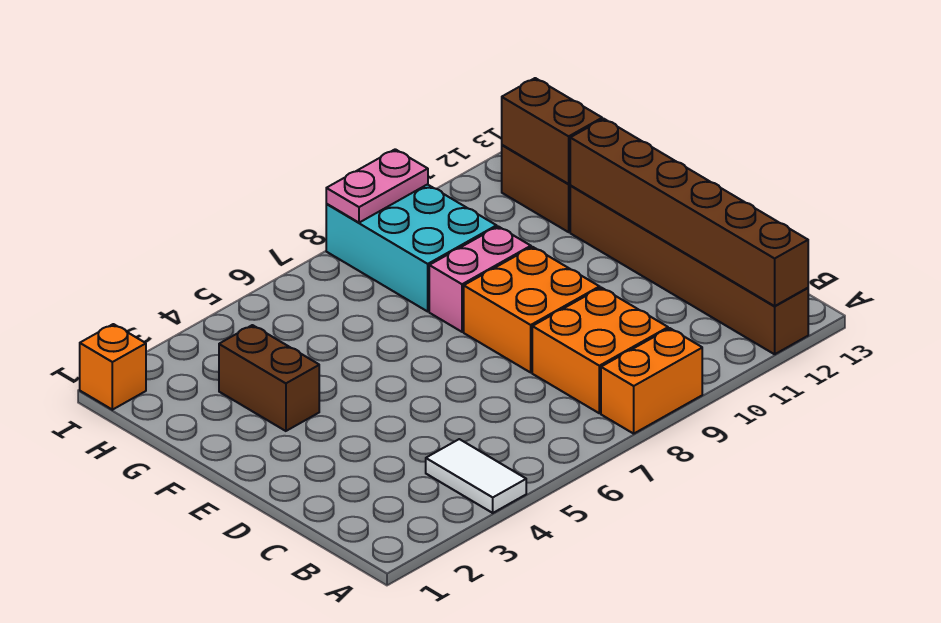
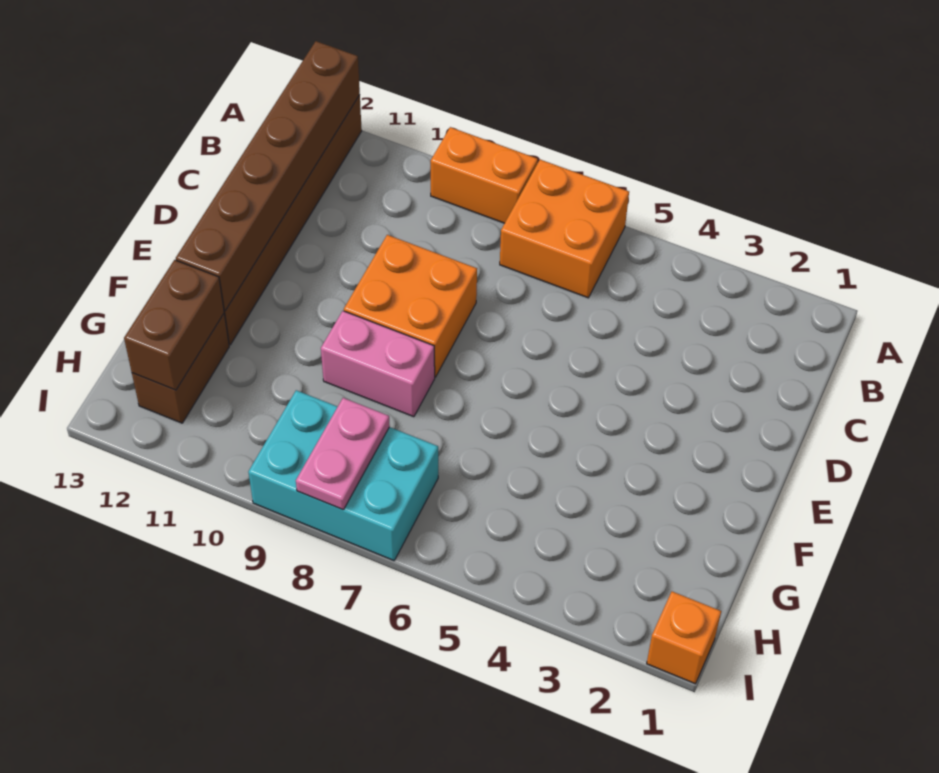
white 1x2 tile [426,439,526,513] -> none
orange 2x2 brick [532,288,668,413] -> orange 2x2 brick moved to [500,160,629,298]
brown 1x2 brick [219,325,319,431] -> none
cyan 2x3 brick [326,184,497,311] -> cyan 2x3 brick turned to [248,390,438,561]
pink 1x2 plate [326,149,428,223] -> pink 1x2 plate turned to [296,398,390,510]

